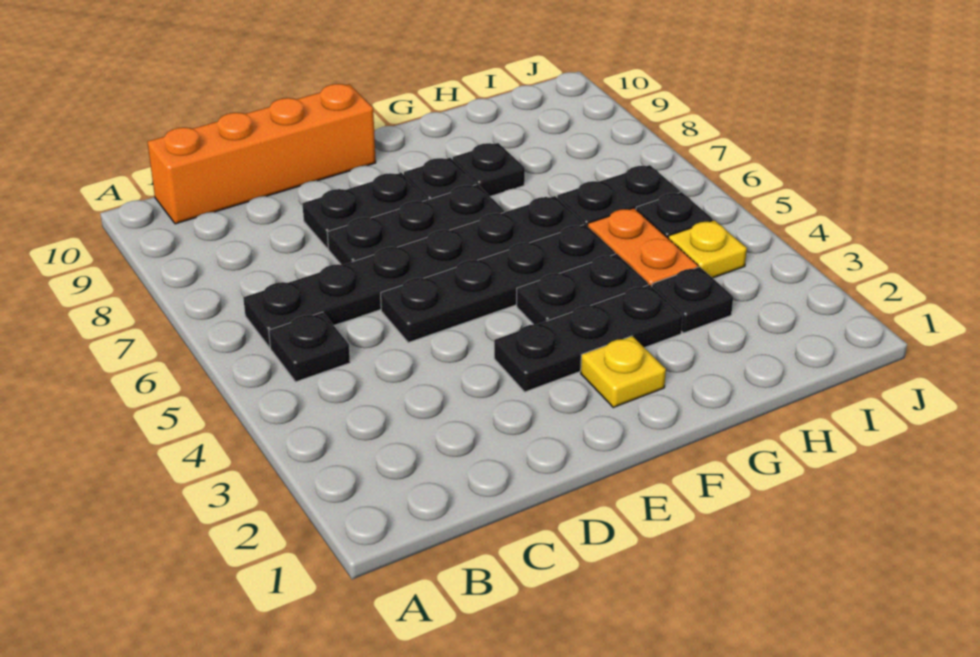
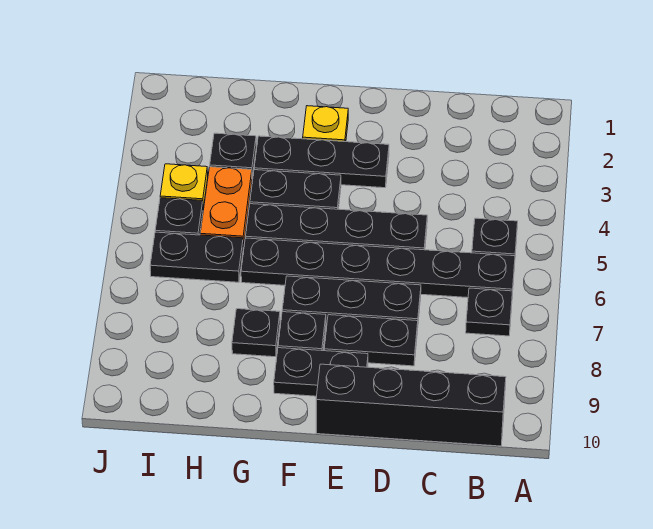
none -> black 1x1 plate [466,288,513,336]
orange 1x4 brick [147,84,376,224] -> black 1x4 brick [316,364,506,446]
none -> black 1x2 plate [274,348,368,396]

